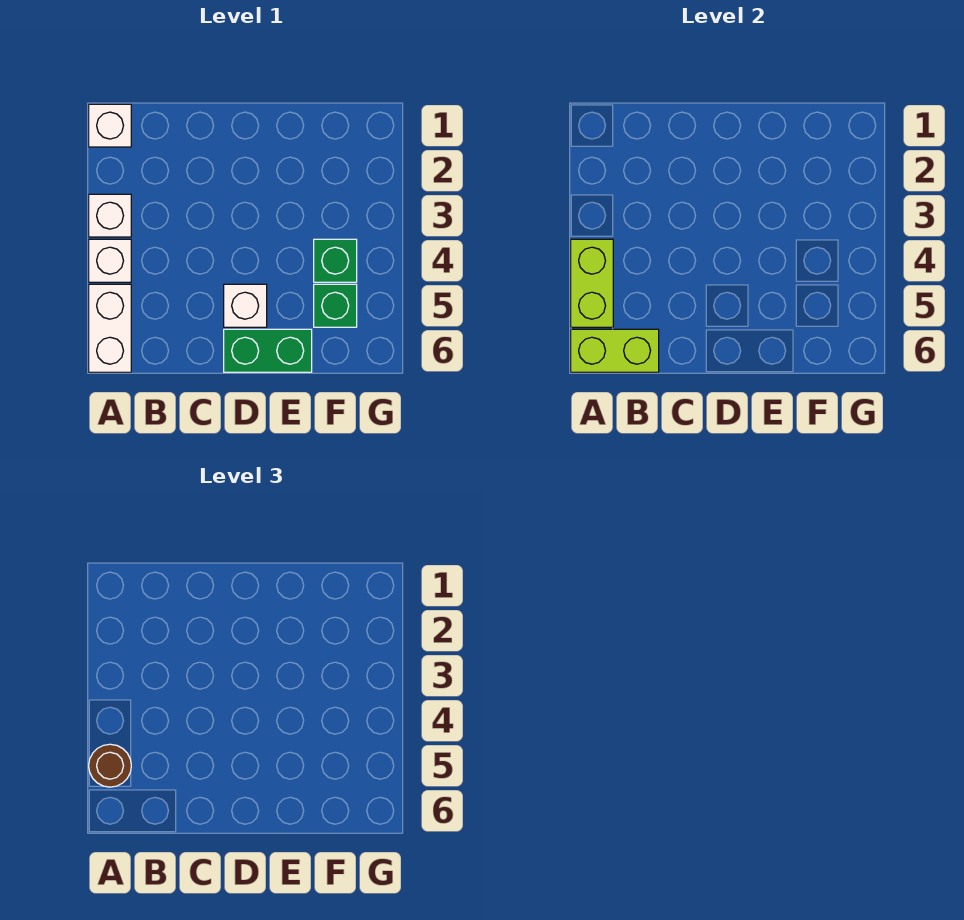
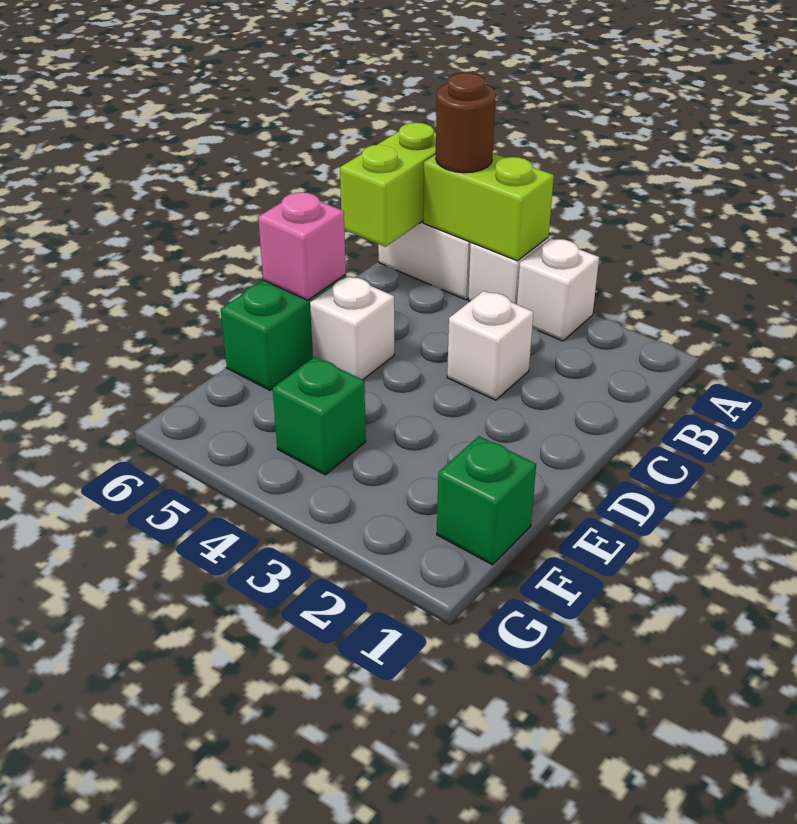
white 1x1 brick [89,104,131,147] -> white 1x1 brick moved to [447,291,533,400]
none -> pink 1x1 brick [258,192,346,300]
green 1x1 brick [314,284,357,327] -> green 1x1 brick moved to [437,436,536,565]

